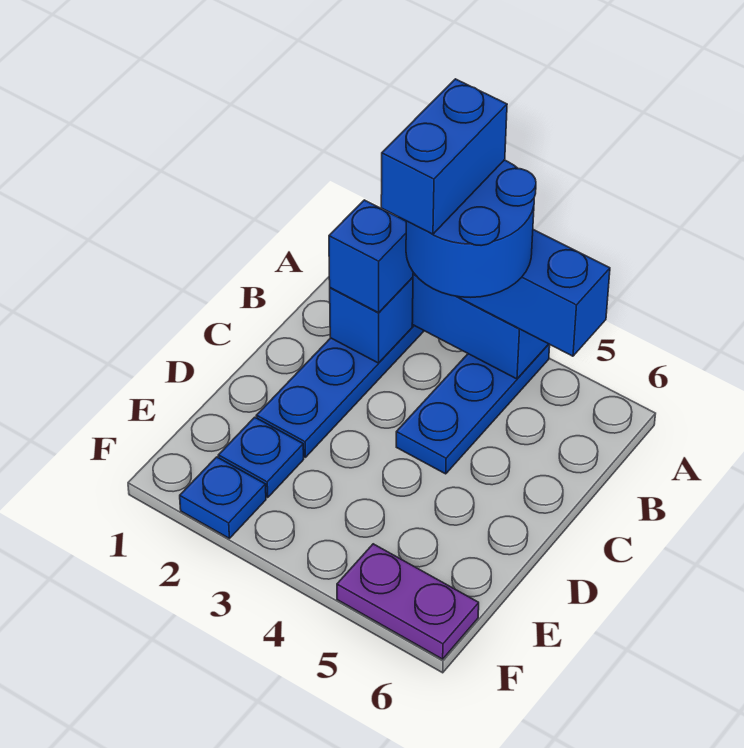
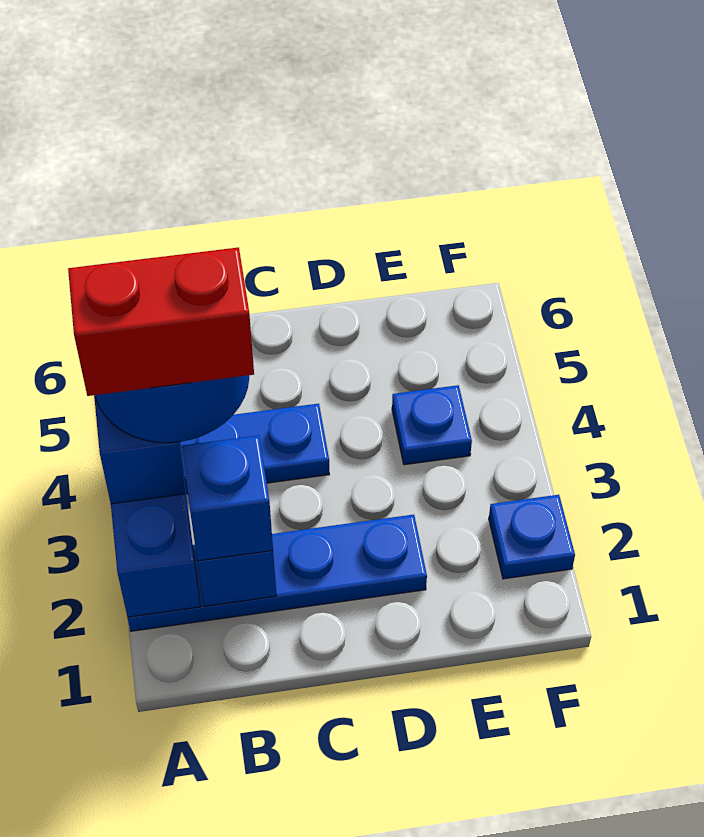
blue 1x2 brick [381,79,507,234] -> red 1x2 brick [68,247,254,396]
blue 1x1 plate [218,417,304,498] -> blue 1x1 plate moved to [392,385,472,465]
purple 1x2 plate [337,544,479,659] -> none

